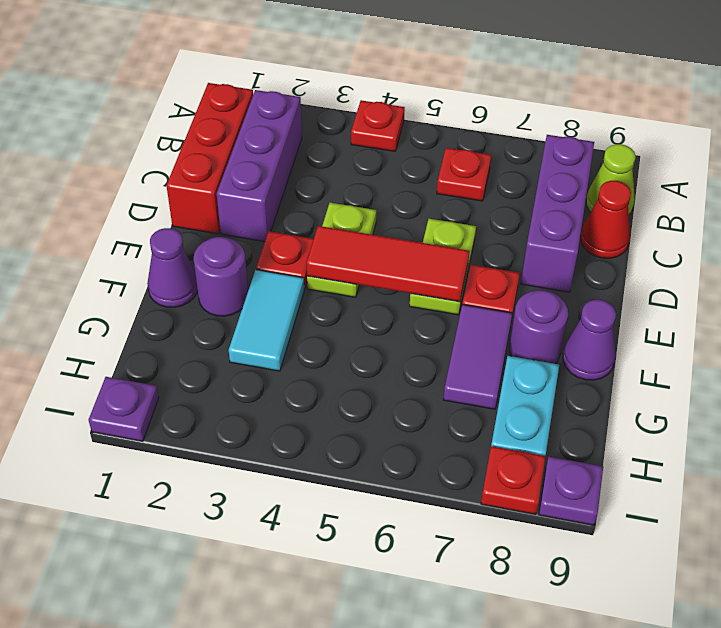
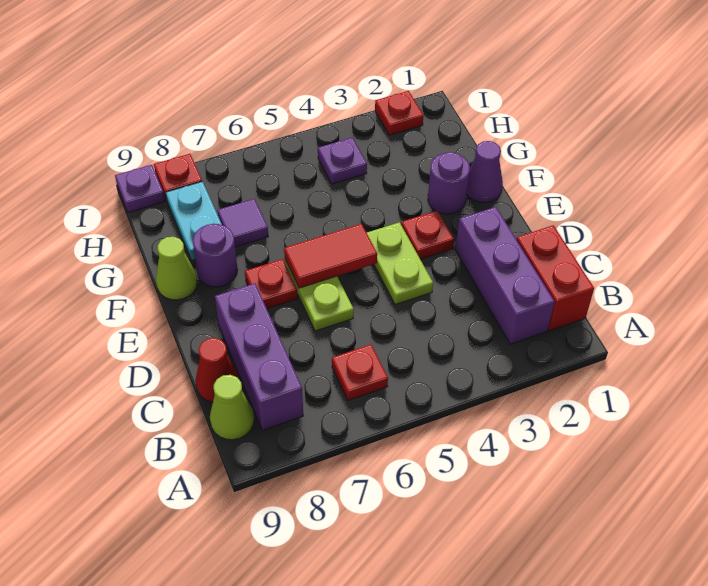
red 1x1 plate [351,100,405,151] -> red 1x1 plate moved to [375,91,423,135]
red 1x3 brick [166,83,253,234] -> red 1x2 brick [516,225,594,331]
red 1x3 tile [307,226,469,302] -> red 1x2 tile [284,224,377,288]
cyan 1x2 tile [229,270,304,371] -> none
purple 1x2 tile [443,305,513,409] -> purple 1x1 tile [218,199,268,247]
purple 1x1 cone [563,300,616,380] -> lime 1x1 cone [156,237,197,300]
purple 1x1 plate [89,377,159,441] -> purple 1x1 plate moved to [318,138,367,184]

